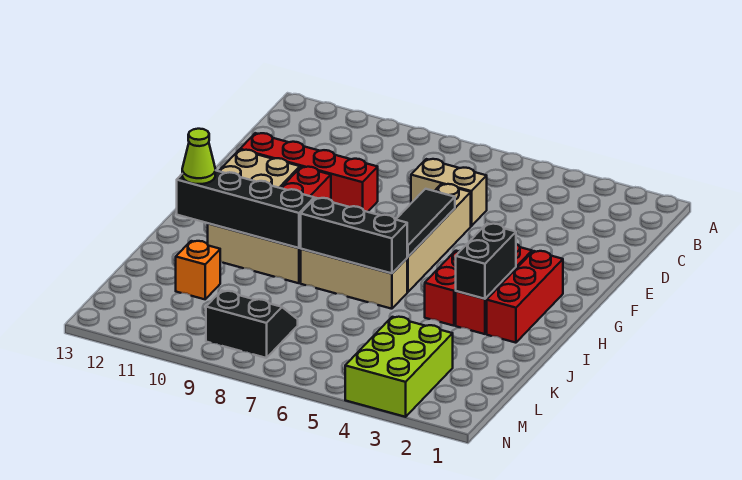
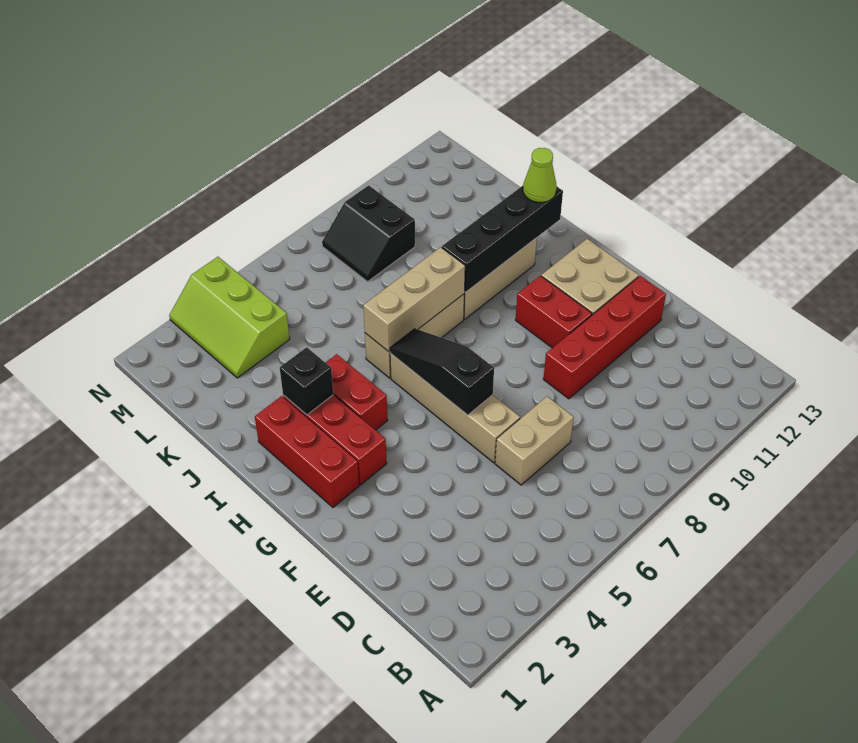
black 1x3 tile [396,189,455,257] -> black 1x3 slope [390,329,494,415]
black 1x2 brick [456,224,516,299] -> black 1x1 brick [280,347,333,415]
black 1x3 brick [301,198,407,273] -> tan 1x3 brick [363,247,465,352]
orange 1x1 brick [176,241,220,299] -> none
lime 2x3 brick [345,317,453,417] -> lime 2x3 slope [169,257,290,378]
black 2x2 slope [206,290,298,358] -> black 2x2 slope turned to [322,185,415,282]

